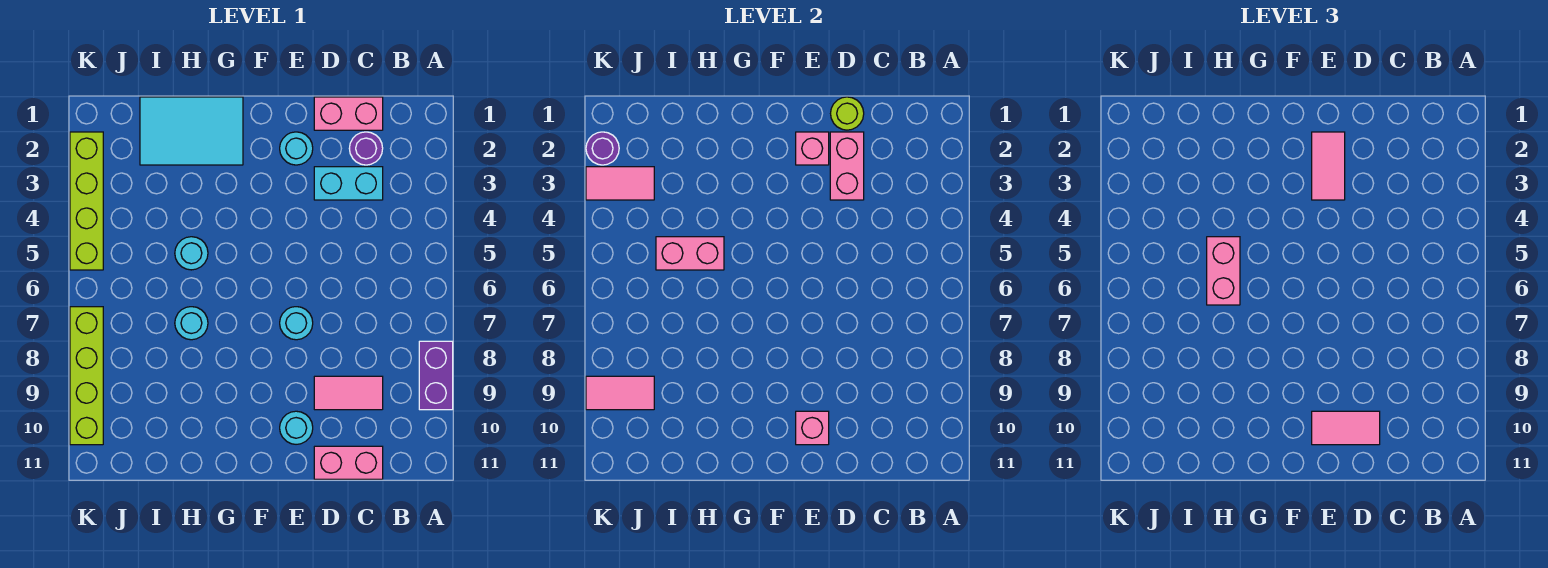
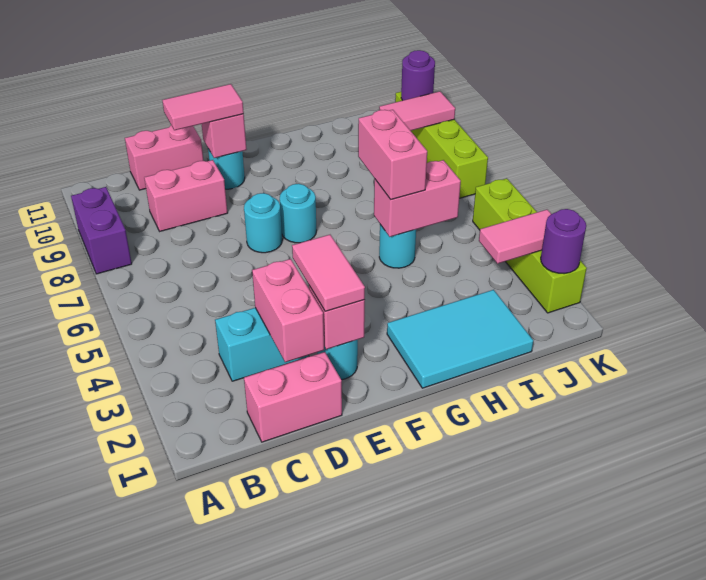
purple 1x1 round brick [349,132,383,165] -> purple 1x1 round brick moved to [401,50,435,101]
pink 1x2 tile [314,376,383,410] -> pink 1x2 brick [144,160,228,231]
lime 1x1 round brick [831,97,864,130] -> none
cyan 1x1 round brick [175,307,208,340] -> cyan 1x1 round brick moved to [280,184,316,243]

